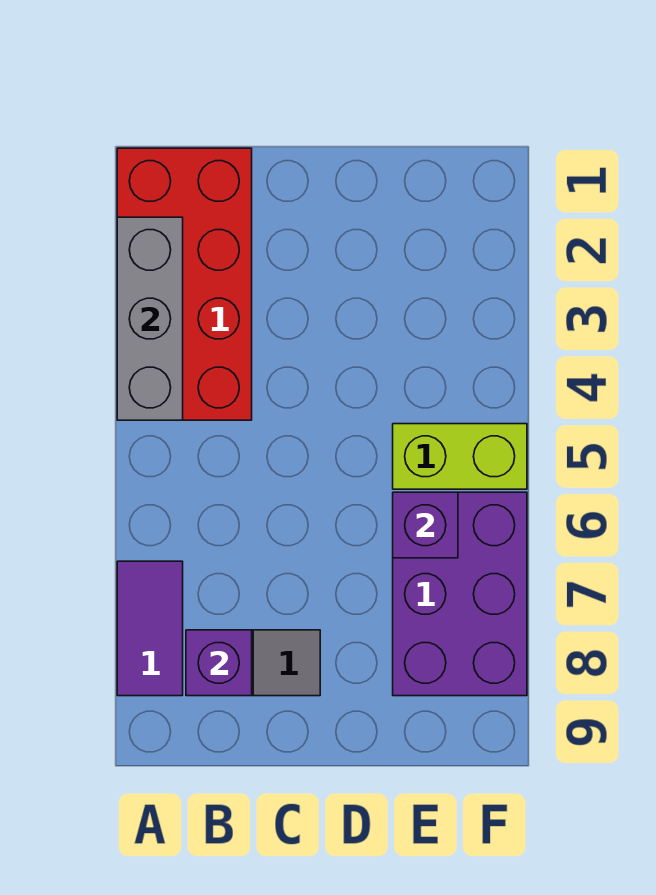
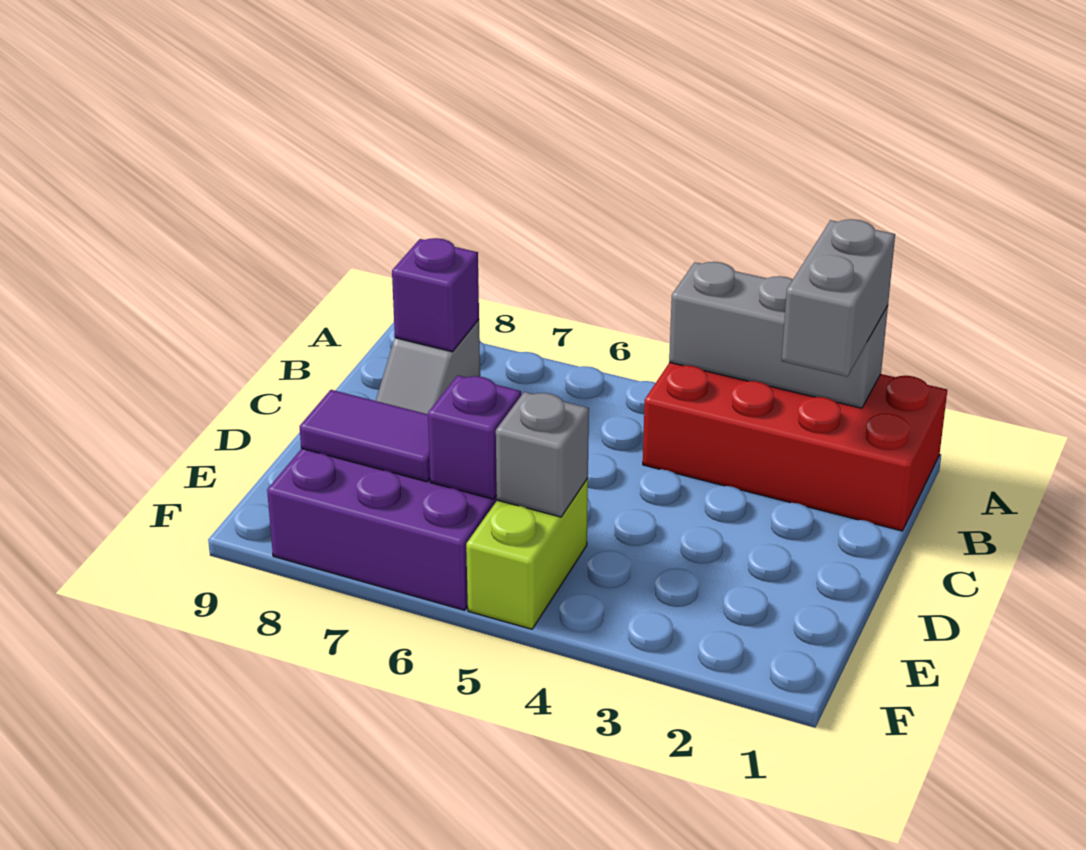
none -> grey 1x2 brick [782,219,895,377]
purple 1x2 tile [117,561,183,696] -> purple 1x2 tile moved to [300,390,430,482]
none -> grey 1x1 brick [496,392,589,517]

